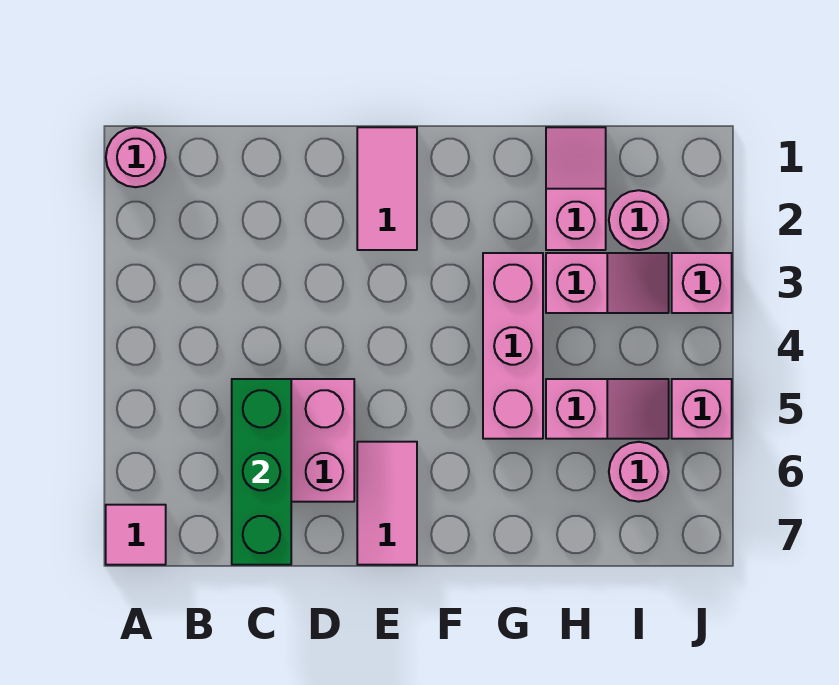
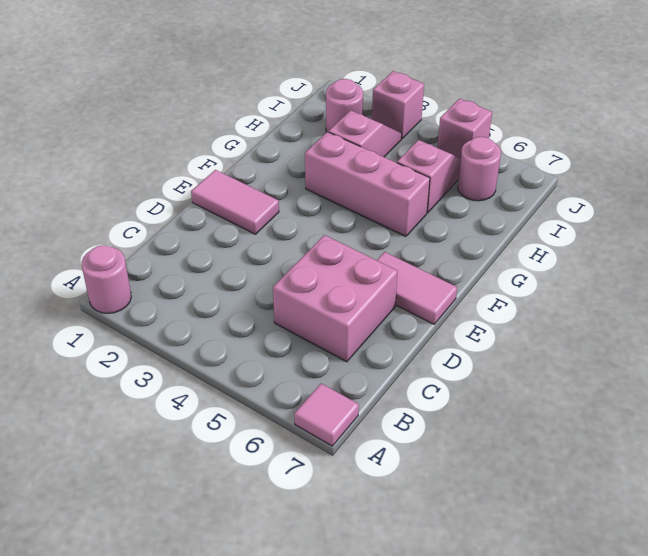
green 1x3 brick [232,379,291,565] -> none
pink 1x2 slope [546,127,606,250] -> none

